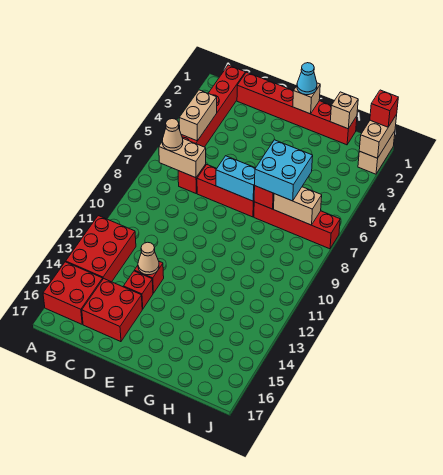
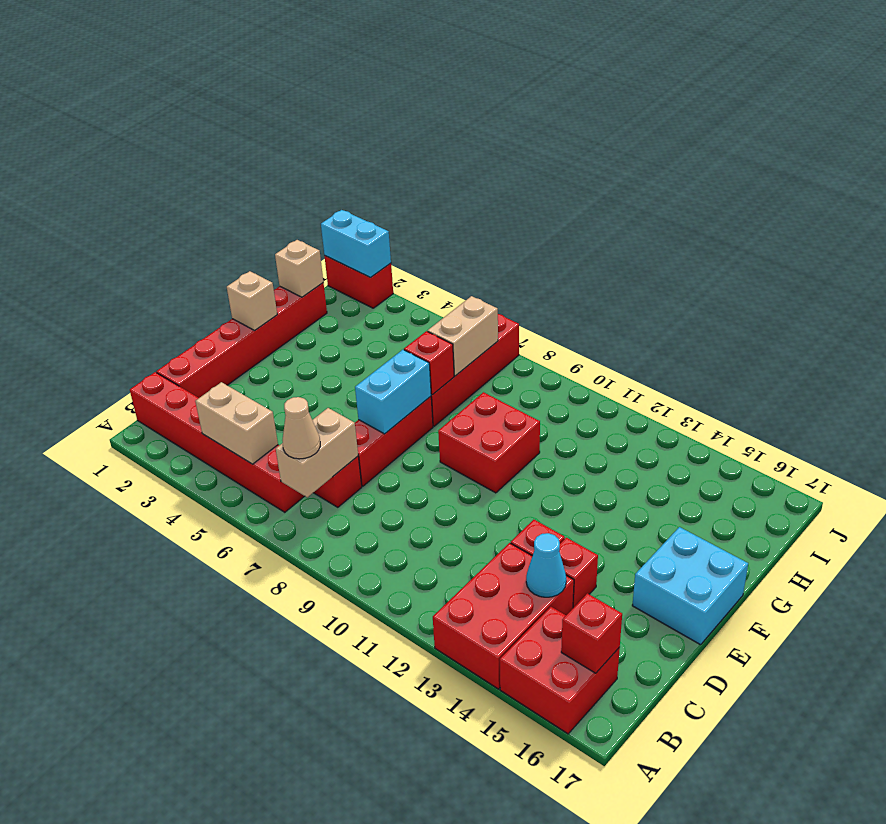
red 2x3 brick [66,216,136,282] -> red 2x3 brick turned to [433,543,574,689]
red 2x2 brick [82,278,142,342] -> red 2x2 brick moved to [438,392,540,493]
tan 1x1 cone [138,242,159,275] -> none
cyan 1x1 cone [297,63,317,95] -> cyan 1x1 cone moved to [526,533,566,597]
cyan 2x2 brick [255,140,313,201] -> cyan 2x2 brick moved to [632,527,748,645]
tan 1x2 brick [358,131,395,174] -> red 1x2 brick [325,256,393,308]
tan 1x2 brick [359,115,397,158] -> cyan 1x2 brick [321,210,391,278]
red 1x1 brick [370,90,398,127] -> red 1x1 brick moved to [561,593,622,673]

